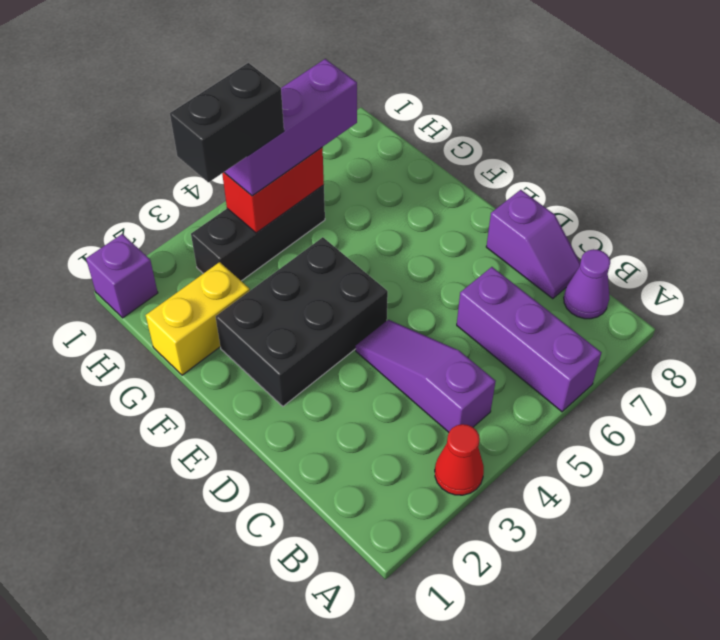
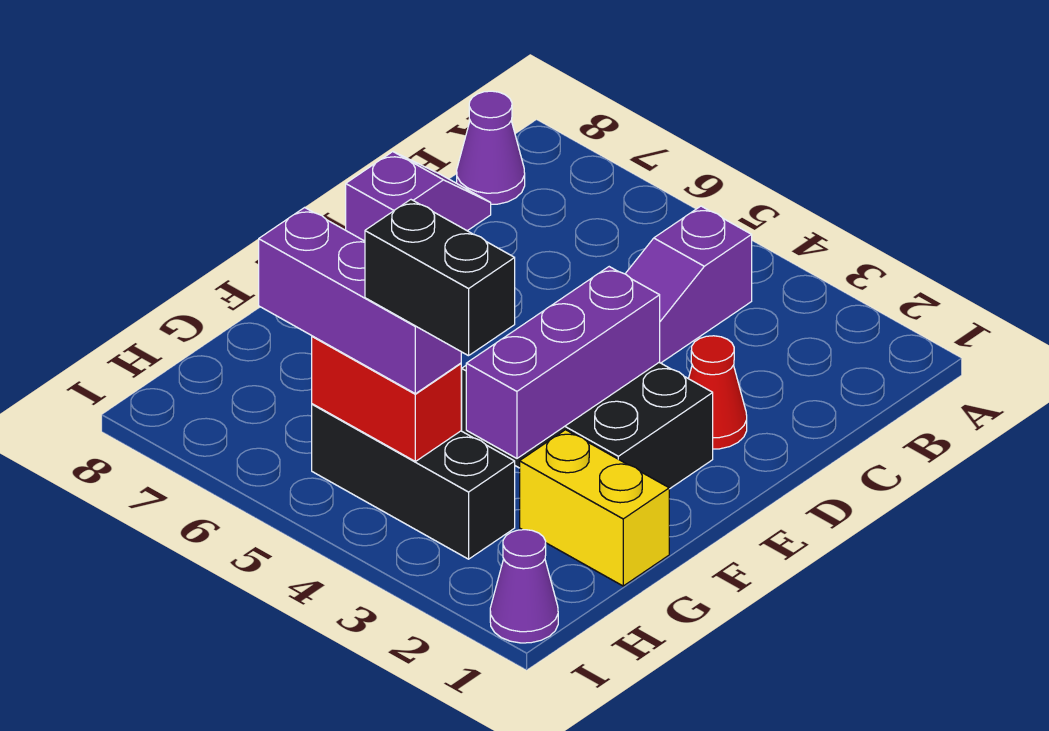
red 1x1 cone [435,424,484,495] -> red 1x1 cone moved to [689,336,747,449]
purple 1x3 brick [457,267,602,412] -> purple 1x3 brick moved to [466,267,660,458]
purple 1x1 brick [86,234,158,318] -> purple 1x1 cone [490,530,558,643]

